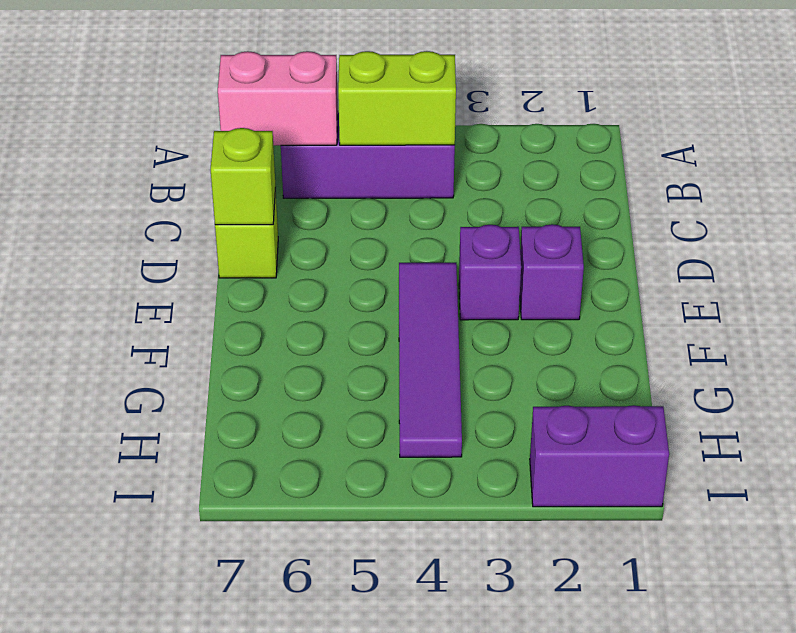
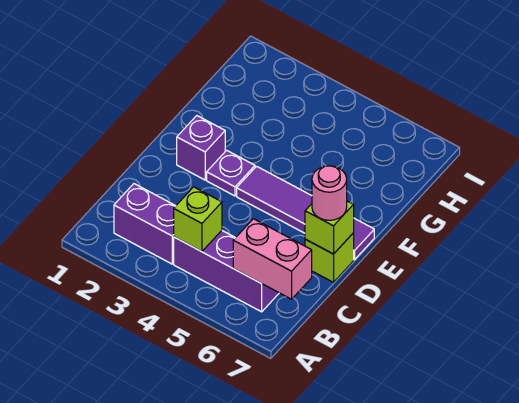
lime 1x2 brick [338,51,456,145] -> lime 1x1 brick [174,187,222,252]
none -> pink 1x1 round brick [312,166,347,220]
purple 1x1 brick [459,225,521,320] -> purple 1x1 plate [207,150,255,196]
purple 1x4 tile [399,263,462,457] -> purple 1x4 tile turned to [237,166,374,260]
purple 1x2 brick [530,405,669,507] -> purple 1x2 brick moved to [114,184,175,264]

